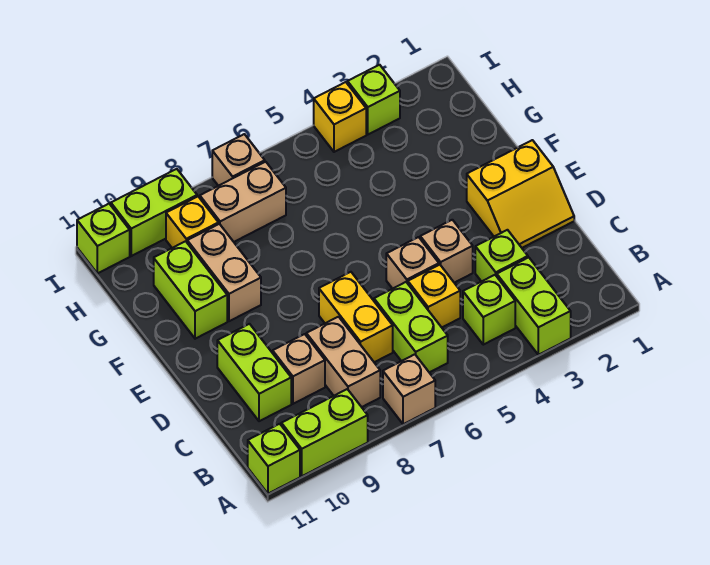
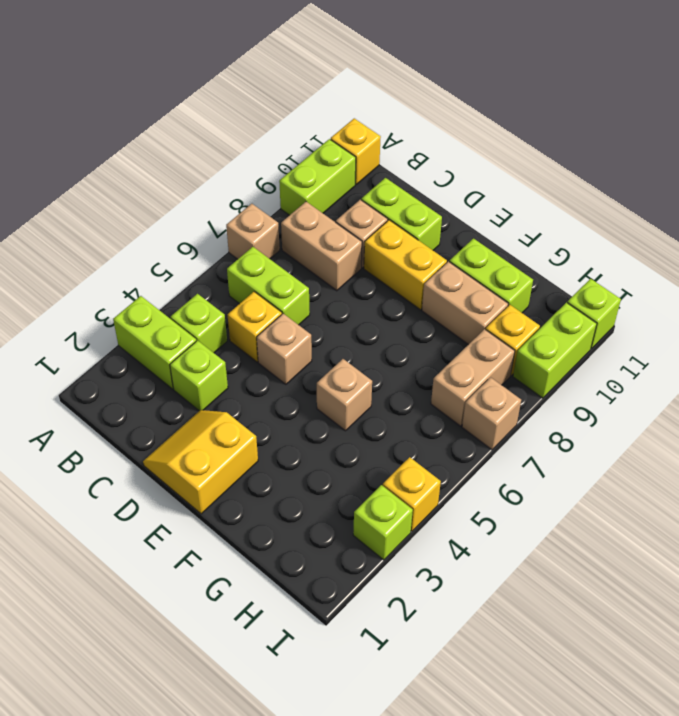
lime 1x1 brick [248,424,300,494] -> yellow 1x1 brick [331,118,381,184]
yellow 1x2 brick [319,272,393,362] -> yellow 1x2 brick moved to [364,220,447,310]
tan 1x1 brick [420,220,473,283] -> tan 1x1 brick moved to [317,359,372,431]

